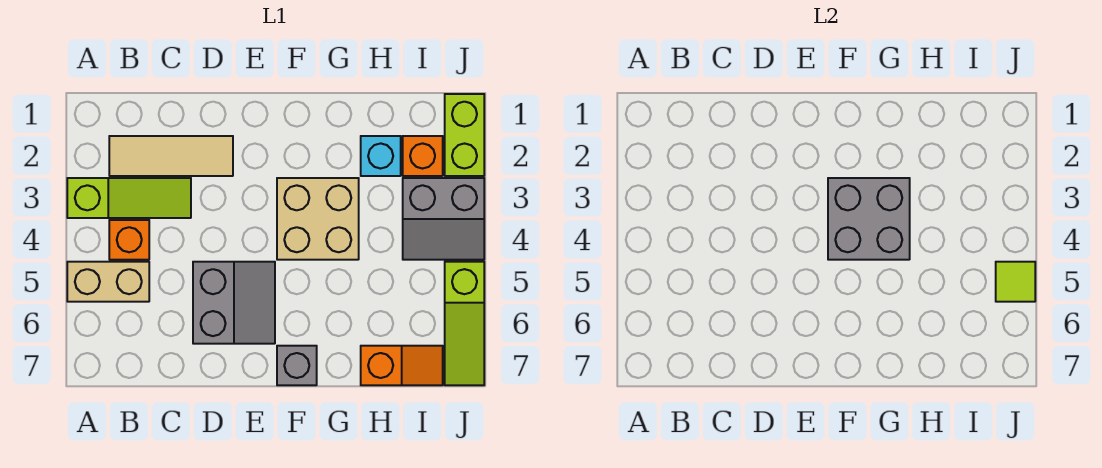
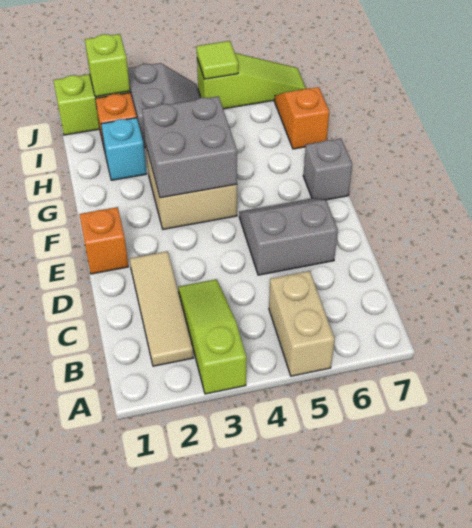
orange 1x1 brick [109,220,149,260] -> orange 1x1 brick moved to [79,207,129,274]
none -> lime 1x1 brick [85,34,130,97]

